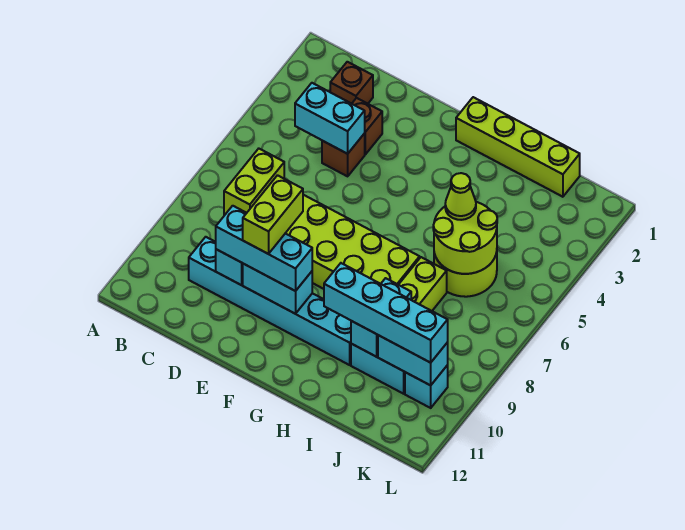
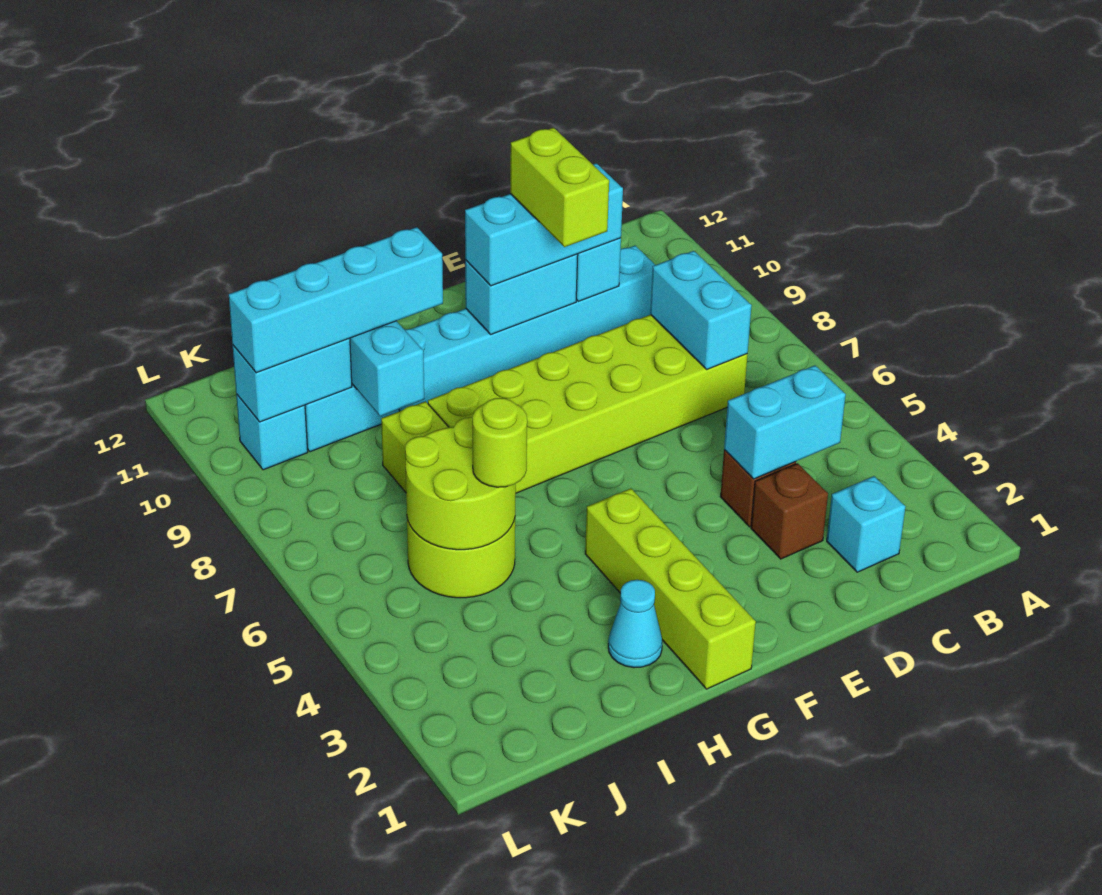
brown 1x1 brick [330,62,373,104] -> cyan 1x1 brick [827,476,905,572]
lime 1x2 brick [224,149,284,214] -> cyan 1x2 brick [650,251,752,369]
lime 1x4 brick [456,97,580,197] -> lime 1x4 brick turned to [585,488,756,689]
none -> cyan 1x1 cone [608,580,662,668]
lime 1x1 cone [445,173,476,220] -> lime 1x1 round brick [473,398,527,487]

